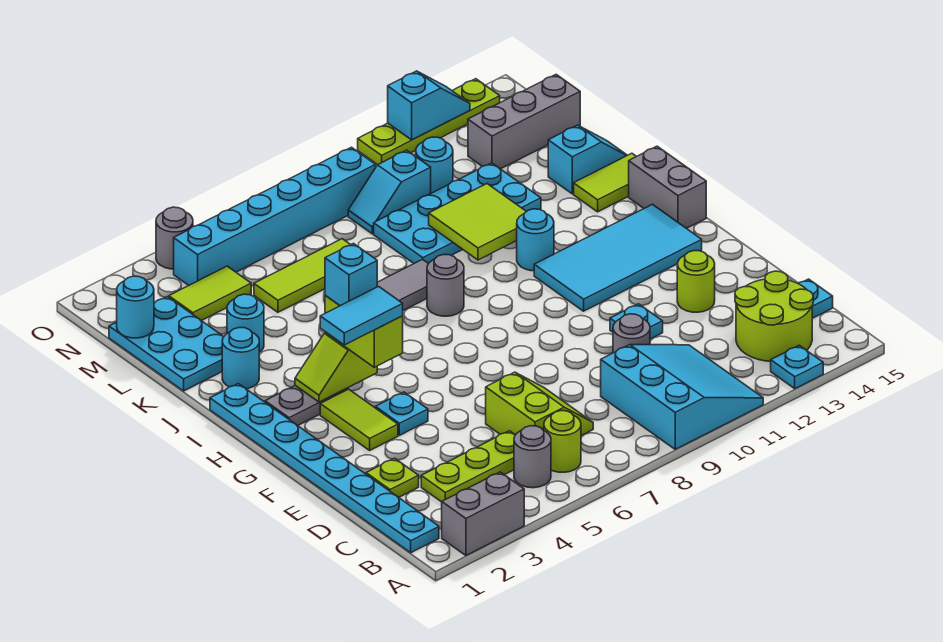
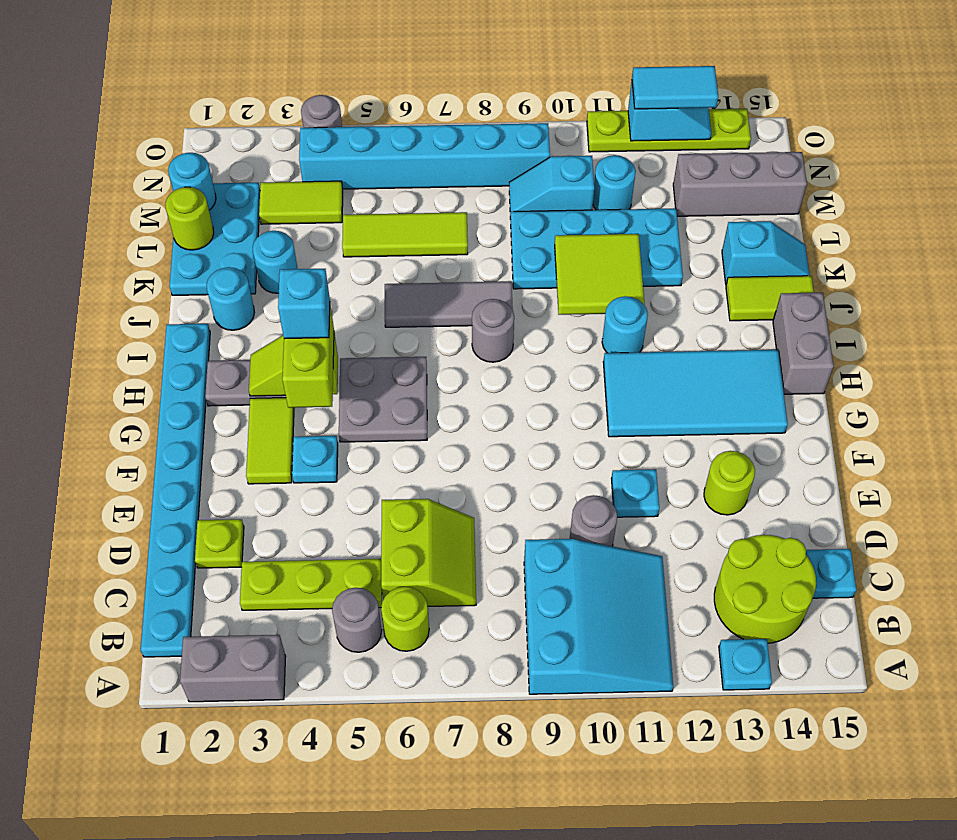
cyan 1x2 tile [320,286,403,345] -> cyan 1x2 tile moved to [632,66,718,109]
none -> grey 2x2 plate [339,357,427,442]
none -> lime 1x1 round brick [165,187,214,250]

